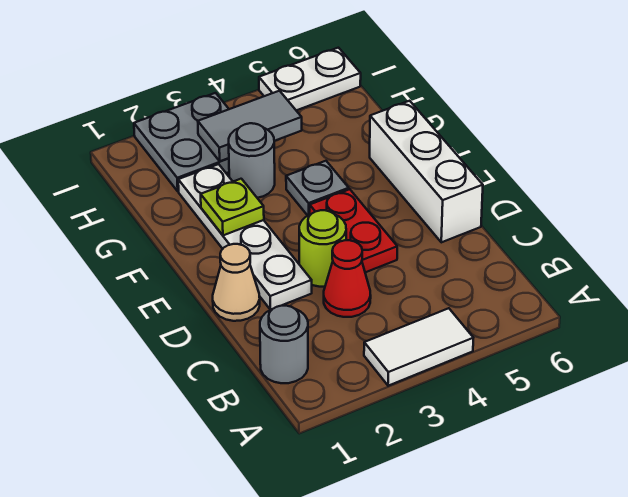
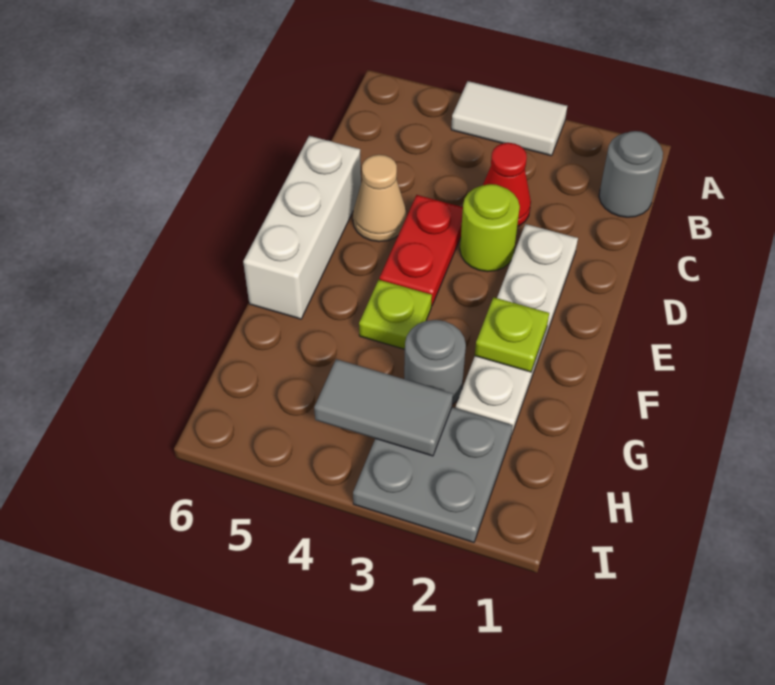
tan 1x1 cone [213,244,260,321] -> tan 1x1 cone moved to [353,155,407,242]
grey 1x1 plate [286,161,349,216] -> lime 1x1 plate [359,280,432,349]
white 1x2 plate [259,48,361,110] -> none

